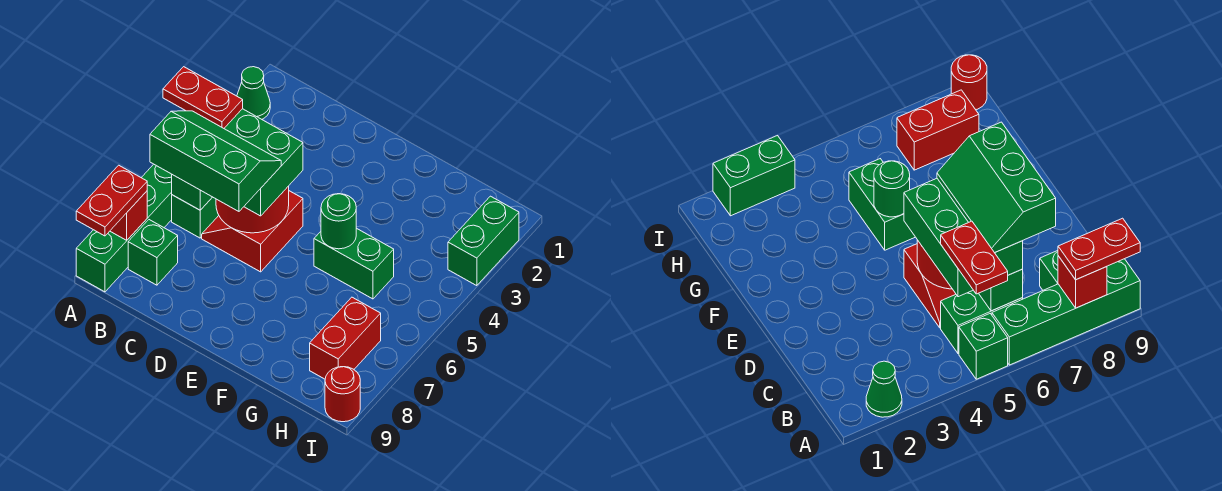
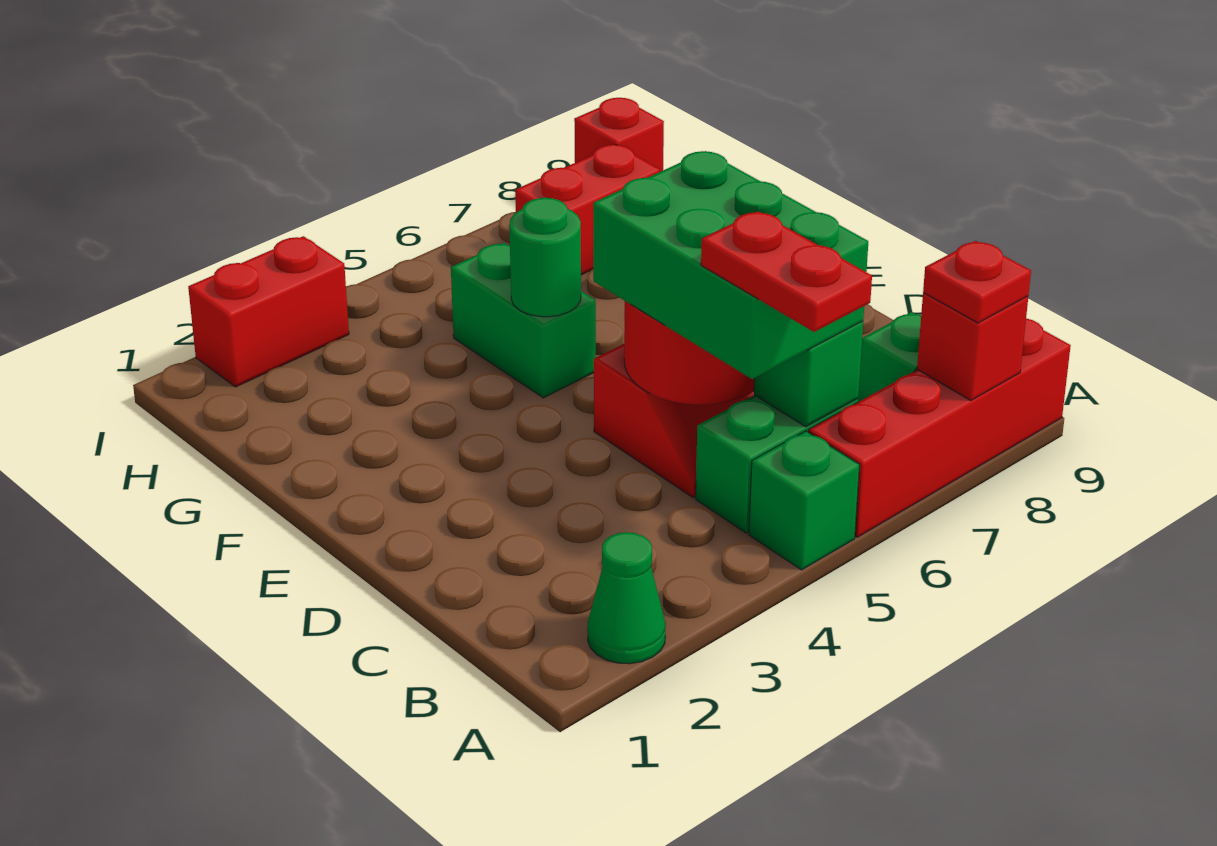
green 1x4 brick [76,164,172,292] -> red 1x4 brick [808,318,1071,537]
red 1x2 plate [76,165,147,236] -> red 1x1 plate [923,241,1031,323]
green 2x3 slope [150,111,281,211] -> none
green 1x2 brick [448,196,519,286] -> red 1x2 brick [188,236,349,387]
red 1x1 round brick [325,367,360,422] -> red 1x1 brick [574,98,664,172]

